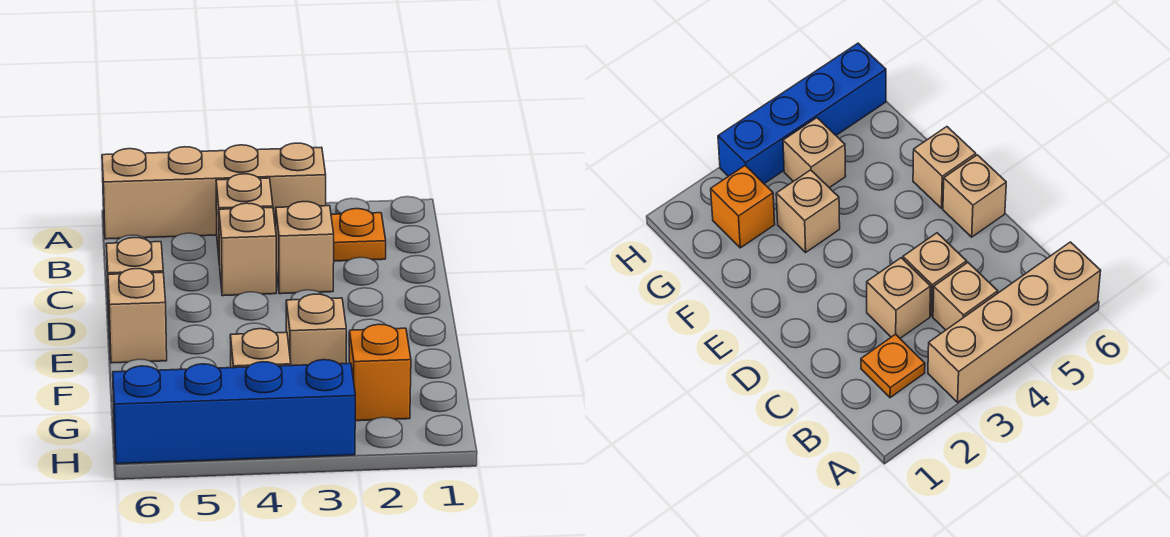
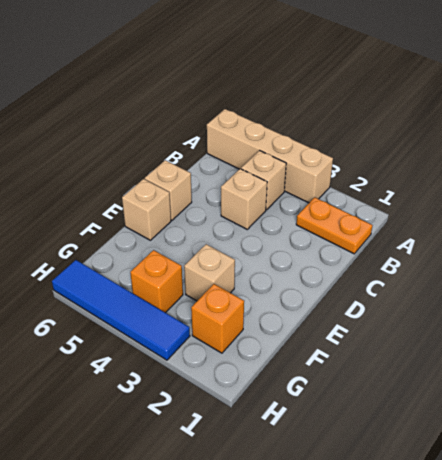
orange 1x1 plate [331,209,386,261] -> orange 1x2 plate [296,197,372,254]
tan 1x1 brick [276,202,334,294] -> none
tan 1x1 brick [230,329,291,368] -> orange 1x1 brick [130,250,183,313]
blue 1x4 brick [113,360,355,464] -> blue 1x4 tile [52,260,190,360]

